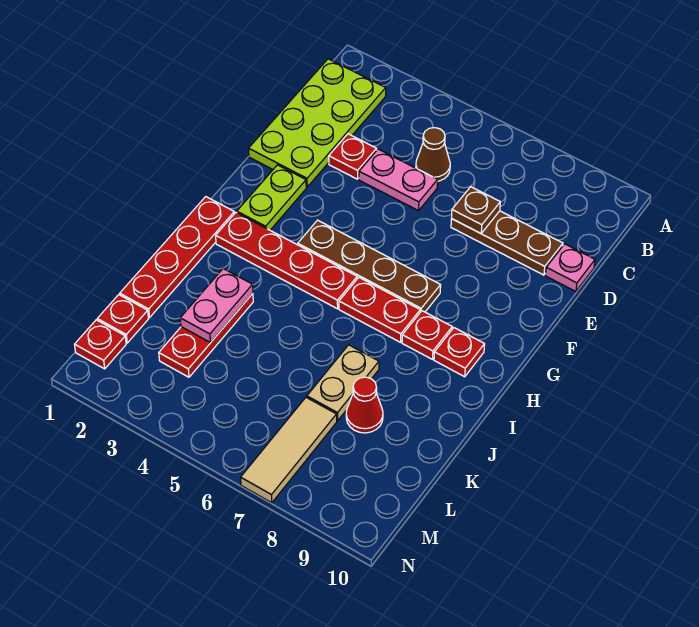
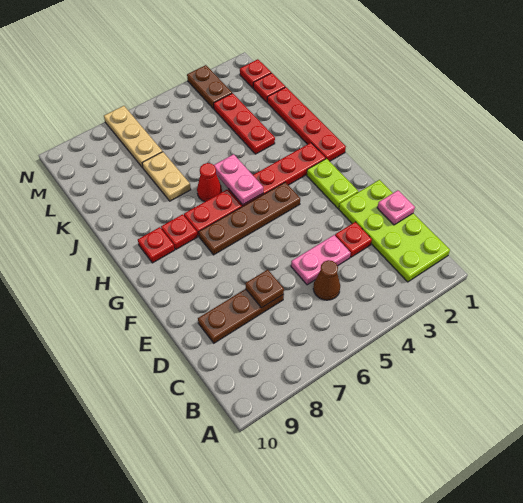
pink 1x1 plate [546,244,595,291] -> pink 1x1 plate moved to [377,191,415,225]
pink 1x2 plate [180,269,253,343] -> pink 1x2 plate moved to [214,154,263,205]
red 1x1 cone [346,377,383,433] -> red 1x1 cone moved to [197,163,222,201]
tan 1x3 tile [241,397,337,503] -> tan 1x3 plate [104,106,162,168]
none -> brown 1x2 plate [187,65,232,109]

